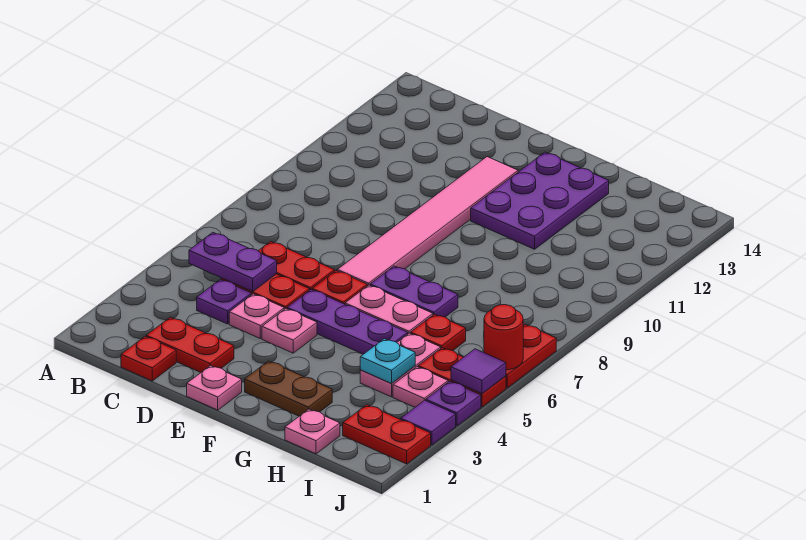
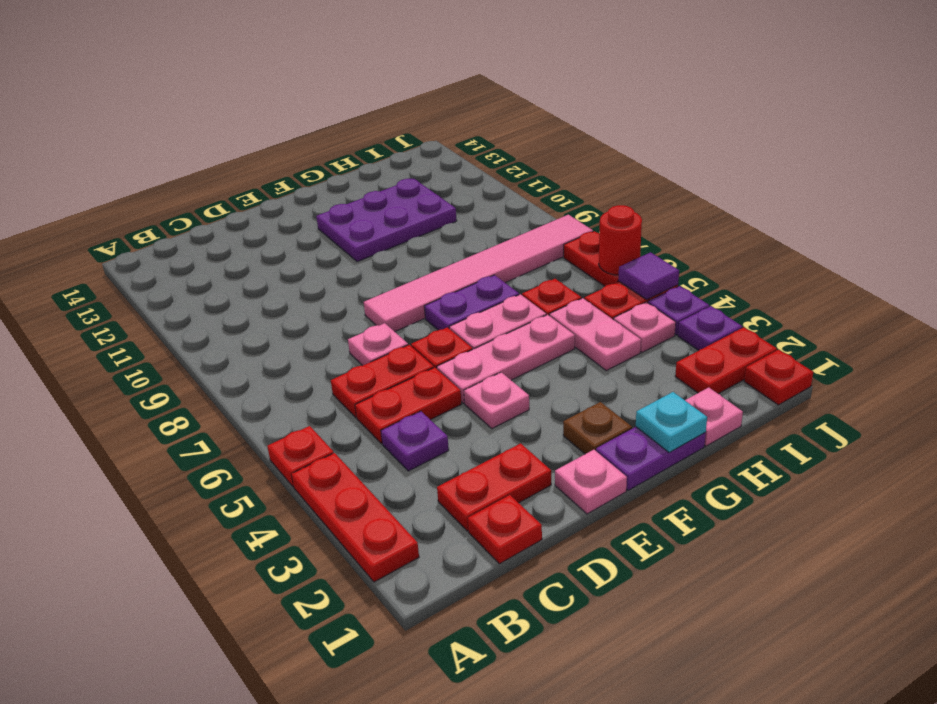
none -> red 1x3 plate [291,453,419,582]
none -> red 1x1 plate [267,426,334,487]
purple 1x2 plate [189,232,277,291] -> purple 1x2 plate moved to [596,427,706,490]
pink 1x1 plate [229,294,284,339] -> pink 1x1 plate moved to [348,323,408,366]
purple 1x3 plate [287,290,408,354] -> pink 1x3 plate [437,315,575,403]
pink 1x6 tile [337,157,518,286] -> pink 1x6 tile turned to [364,215,593,332]
brown 1x2 plate [245,361,332,416] -> brown 1x1 plate [563,402,632,454]
purple 2x3 plate [471,152,609,249] -> purple 2x3 plate turned to [316,179,457,262]
cyan 1x1 plate [360,339,415,383] -> cyan 1x1 plate moved to [636,392,707,452]
none -> red 1x1 plate [744,350,813,405]
purple 1x1 tile [401,400,456,445] -> purple 1x1 plate [678,306,742,351]

